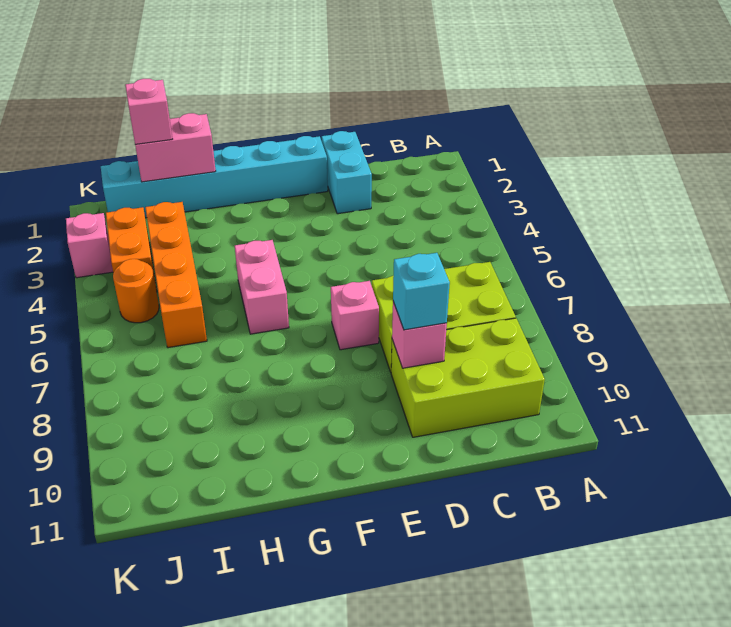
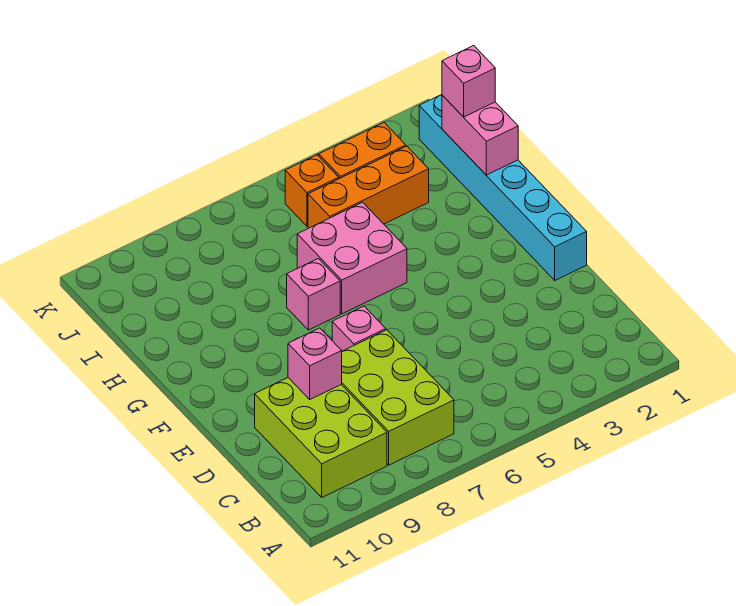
cyan 1x2 brick [322,131,372,214] -> none
cyan 1x1 brick [393,253,450,330] -> none
pink 1x2 brick [235,240,289,334] -> pink 2x2 brick [297,202,407,314]
orange 1x4 brick [145,202,207,348] -> orange 1x3 brick [308,146,429,228]
orange 1x1 round brick [113,259,159,323] -> orange 1x1 brick [285,155,339,226]
pink 1x1 brick [66,213,113,278] -> pink 1x1 brick moved to [287,259,340,330]

